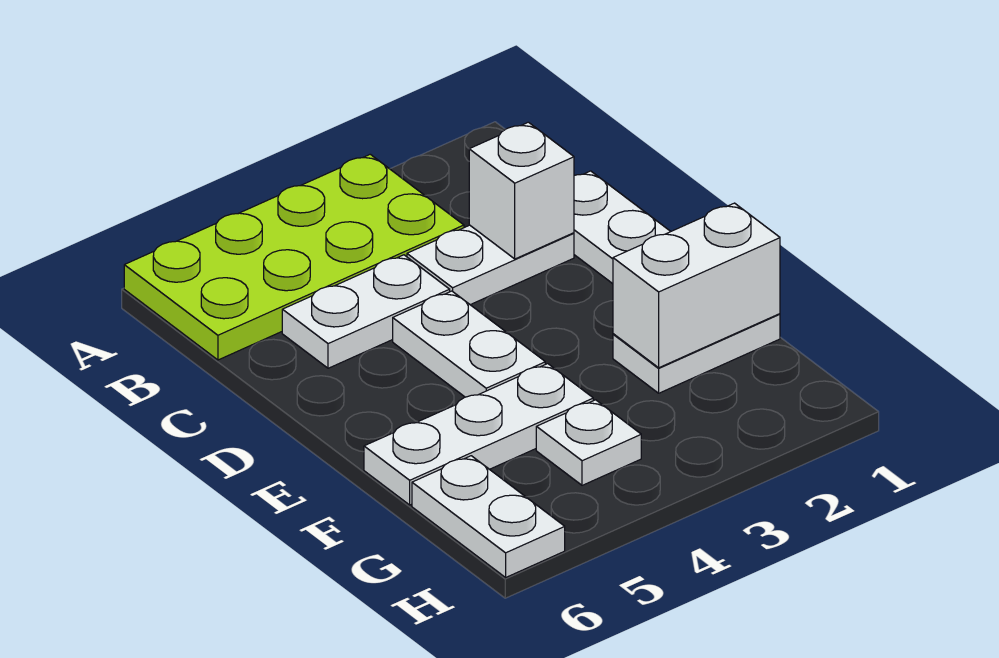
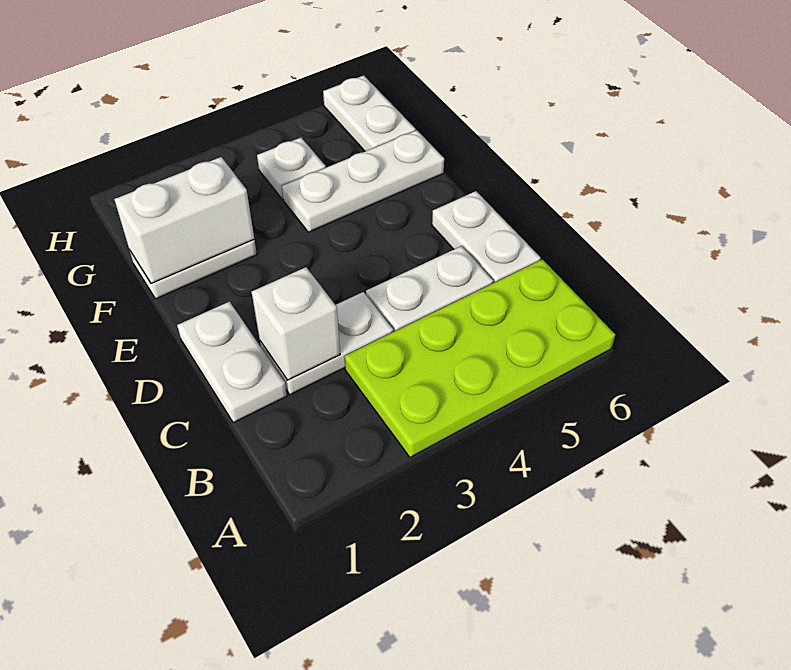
white 1x2 plate [393,291,545,397] -> white 1x2 plate moved to [432,191,541,283]

